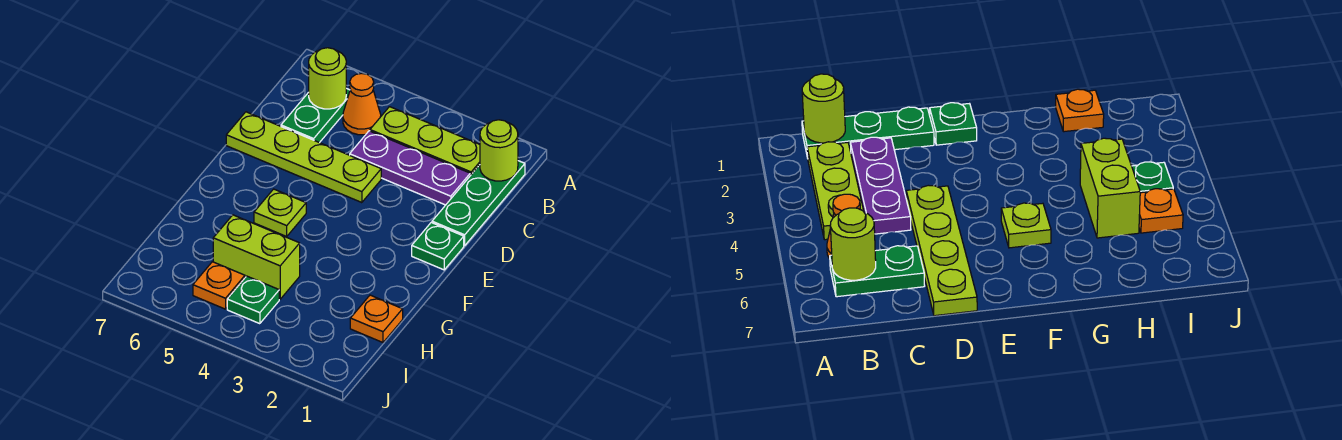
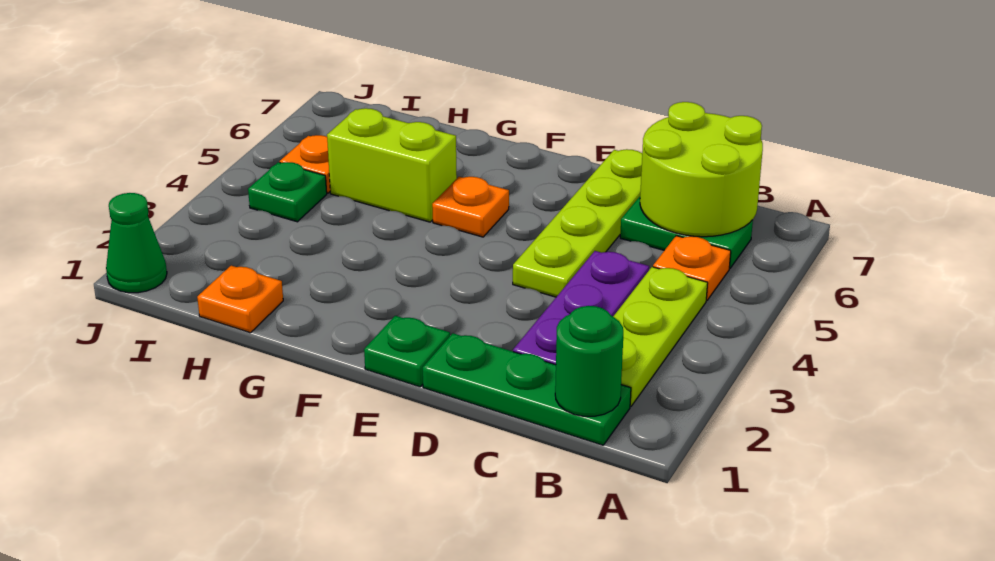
lime 1x1 round brick [480,120,518,181] -> green 1x1 round brick [555,306,623,416]
orange 1x1 cone [343,74,381,135] -> orange 1x1 plate [653,236,731,300]
lime 1x1 round brick [309,48,346,109] -> lime 2x2 round brick [640,102,763,237]
lime 1x1 plate [254,189,306,236] -> orange 1x1 plate [432,177,509,237]
lime 1x2 brick [213,215,300,299] -> lime 1x2 brick turned to [327,108,457,222]
none -> green 1x1 cone [106,193,167,293]

